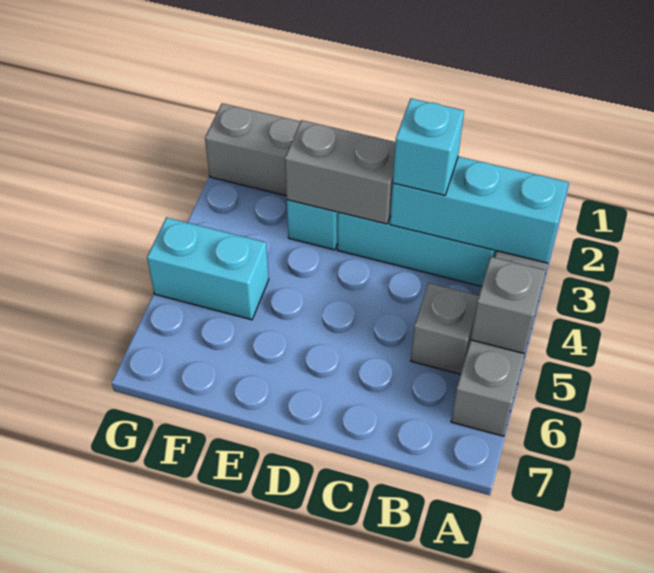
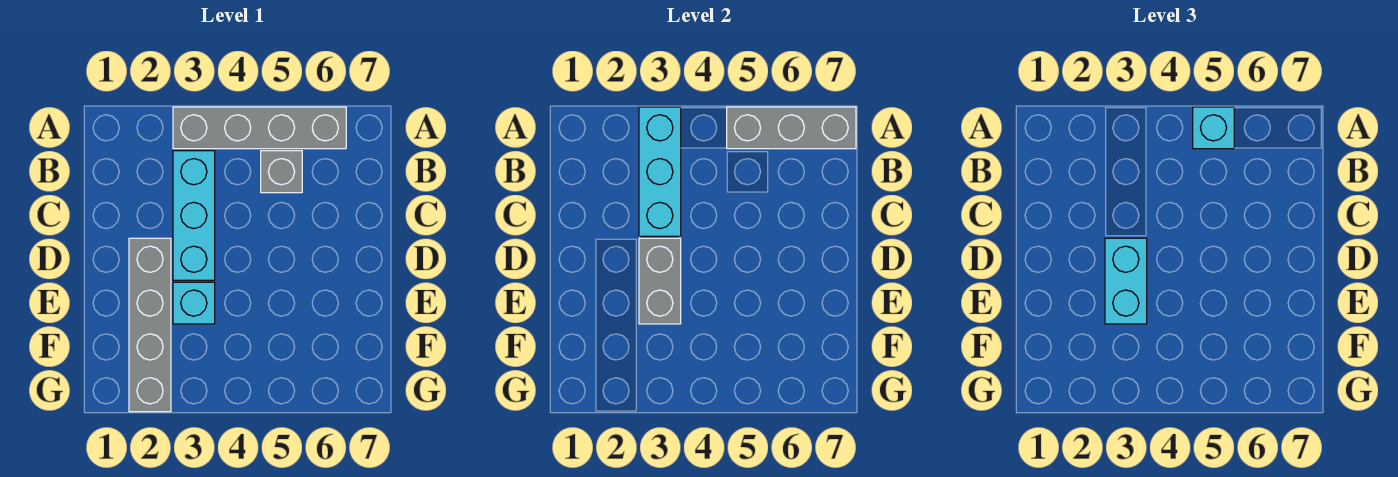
grey 1x1 brick [471,257,546,354] -> grey 1x3 brick [727,107,856,149]
cyan 1x1 brick [393,98,464,195] -> cyan 1x1 brick moved to [1193,107,1234,149]
cyan 1x2 brick [147,217,269,320] -> cyan 1x2 brick moved to [1105,238,1147,324]

